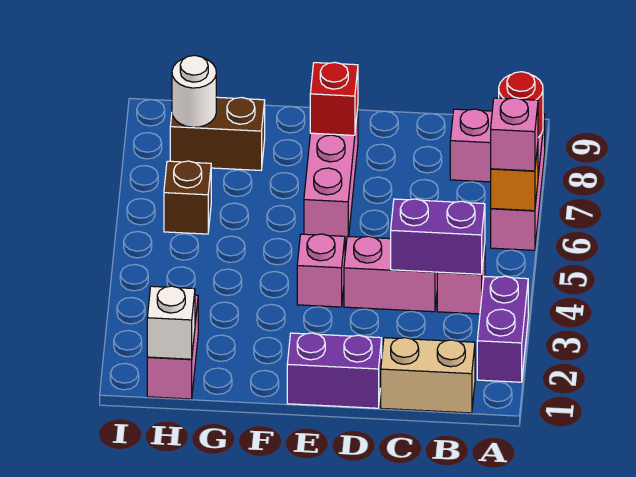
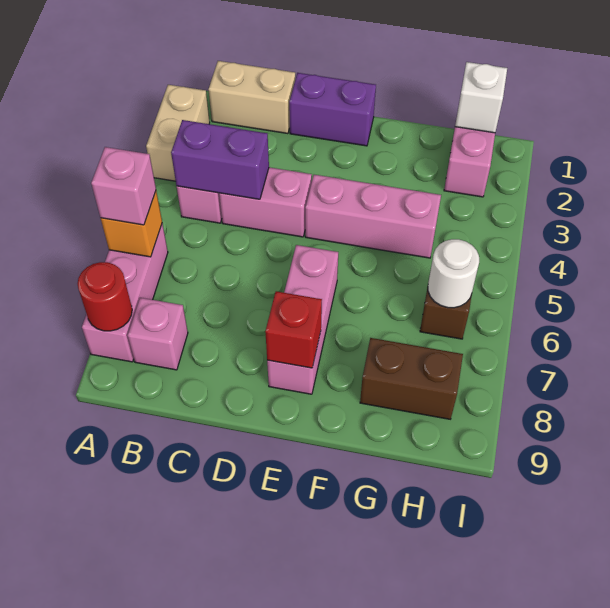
purple 1x2 brick [477,276,528,382] -> tan 1x2 brick [146,85,210,181]
pink 1x1 brick [297,234,345,307] -> pink 1x3 brick [305,175,441,258]
white 1x1 round brick [172,55,216,127] -> white 1x1 round brick moved to [428,239,479,308]

